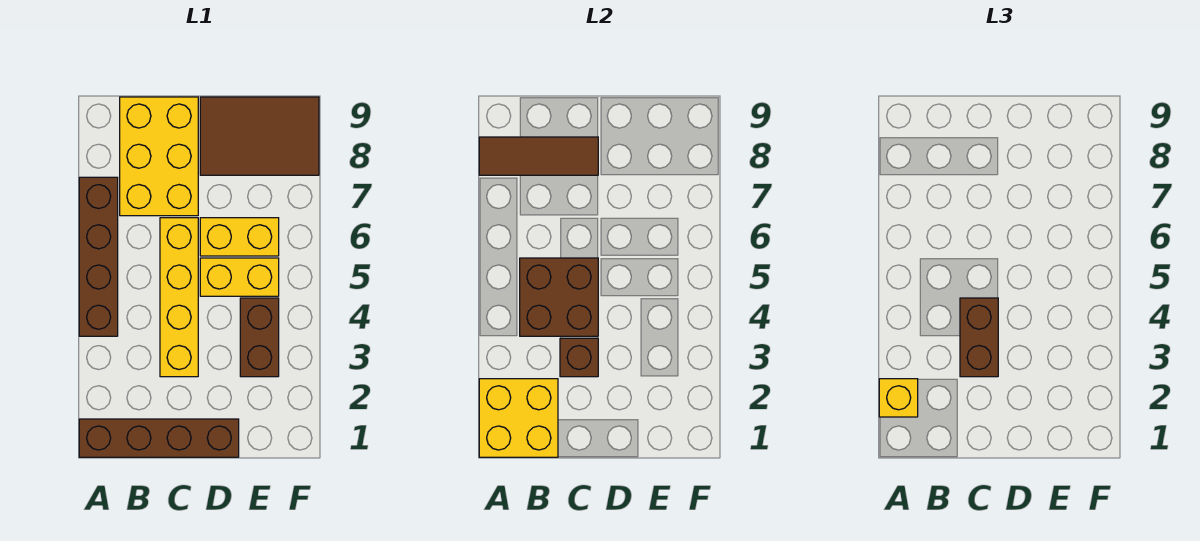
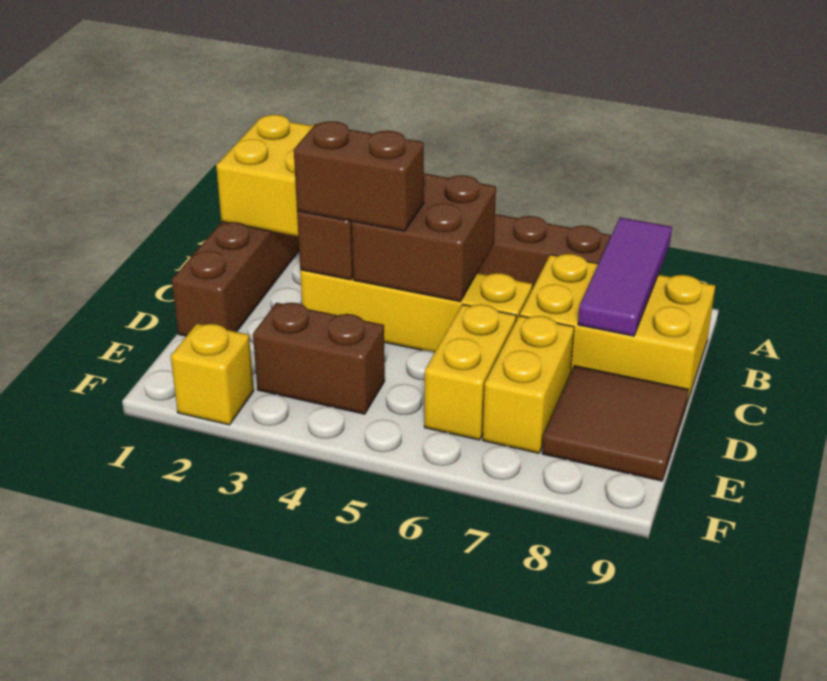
yellow 1x1 brick [879,379,918,417] -> yellow 1x1 brick moved to [171,324,254,425]
brown 1x3 tile [479,137,598,175] -> purple 1x3 tile [578,218,672,336]
yellow 1x2 brick [200,258,279,296] -> yellow 1x2 brick moved to [483,316,574,453]
brown 2x3 tile [200,97,319,175] -> brown 2x2 tile [542,366,688,481]

